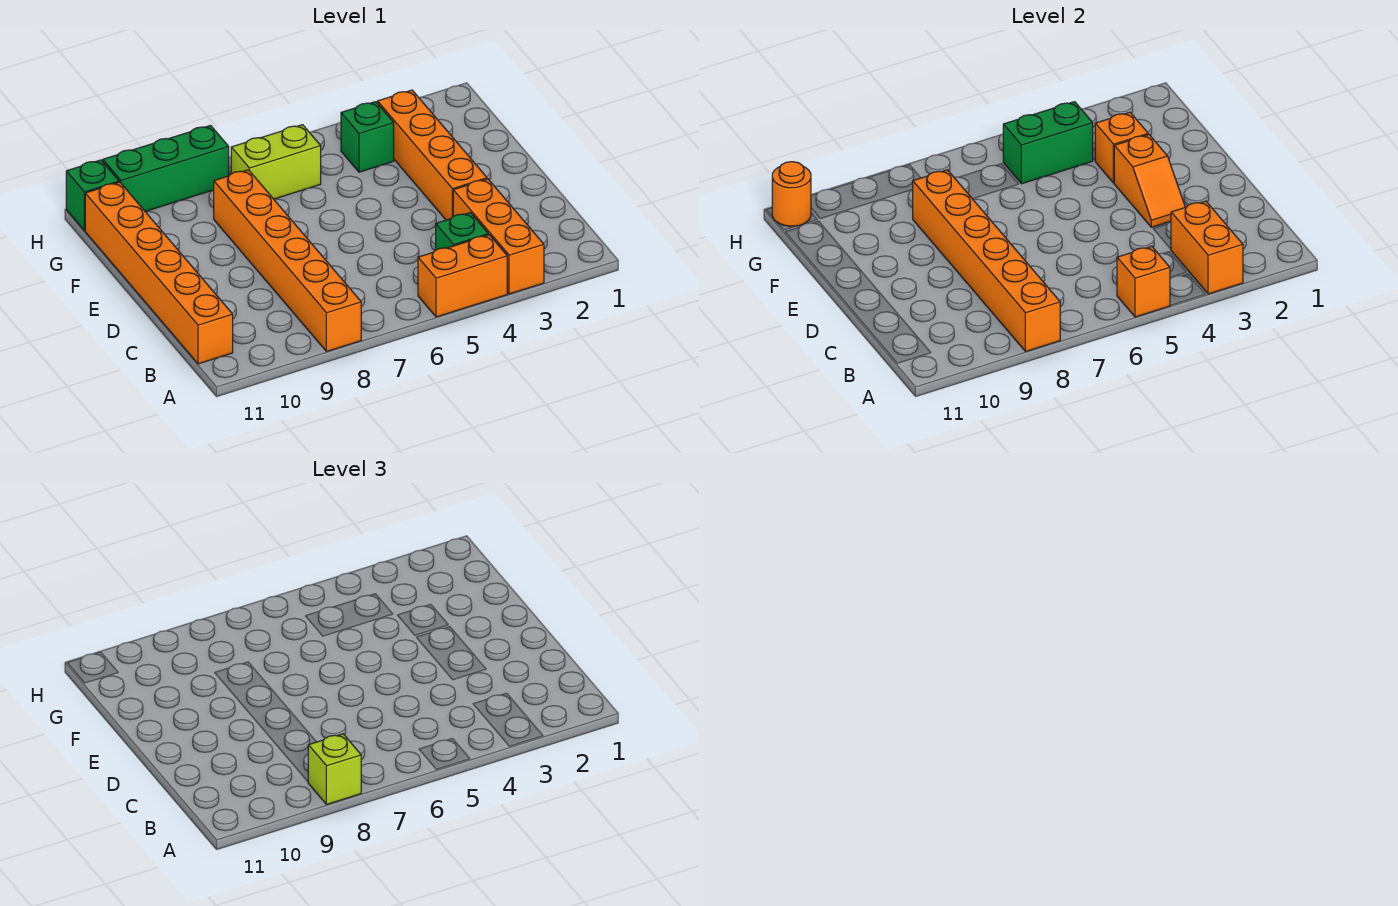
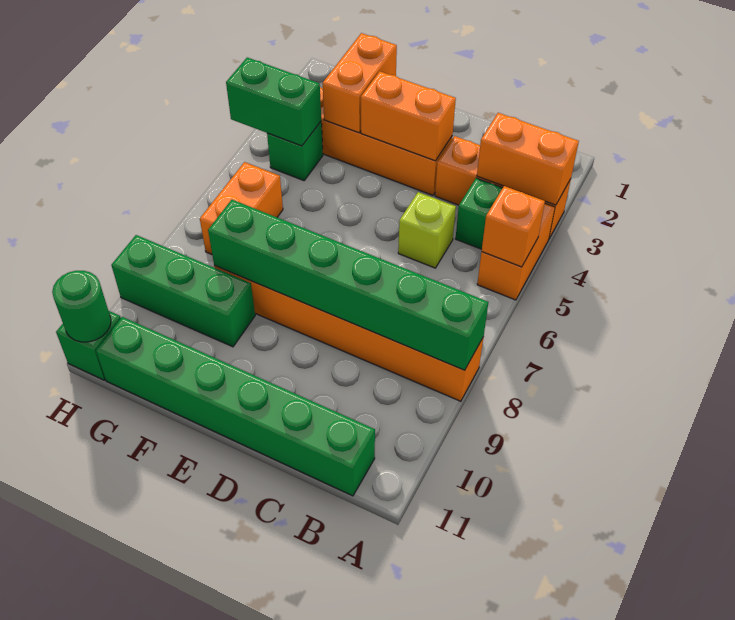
orange 1x6 brick [912,170,1060,352] -> green 1x6 brick [208,200,488,370]
lime 1x1 brick [308,734,361,805] -> lime 1x1 brick moved to [398,192,456,268]
orange 1x6 brick [85,182,233,364] -> green 1x6 brick [96,317,375,496]
orange 1x2 slope [1114,134,1185,227] -> orange 1x2 brick [361,72,456,161]
orange 1x1 brick [1095,112,1148,183] -> orange 1x2 brick [323,33,397,133]
green 1x2 brick [1003,102,1093,184] -> green 1x2 brick turned to [226,57,321,146]
lime 1x2 brick [231,125,321,199] -> orange 1x2 brick [200,162,283,254]
green 1x3 brick [103,125,229,212] -> green 1x3 brick turned to [111,235,255,347]
orange 1x1 round brick [772,162,811,226] -> green 1x1 round brick [52,271,111,342]

